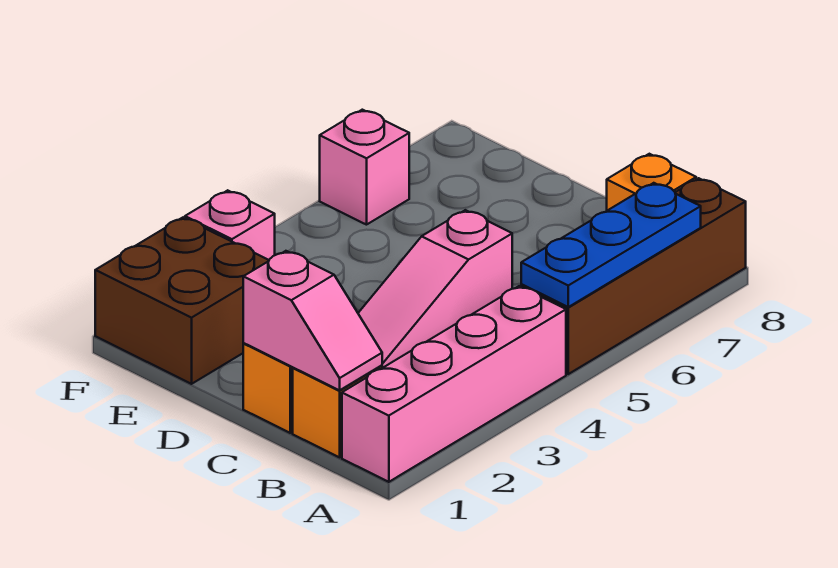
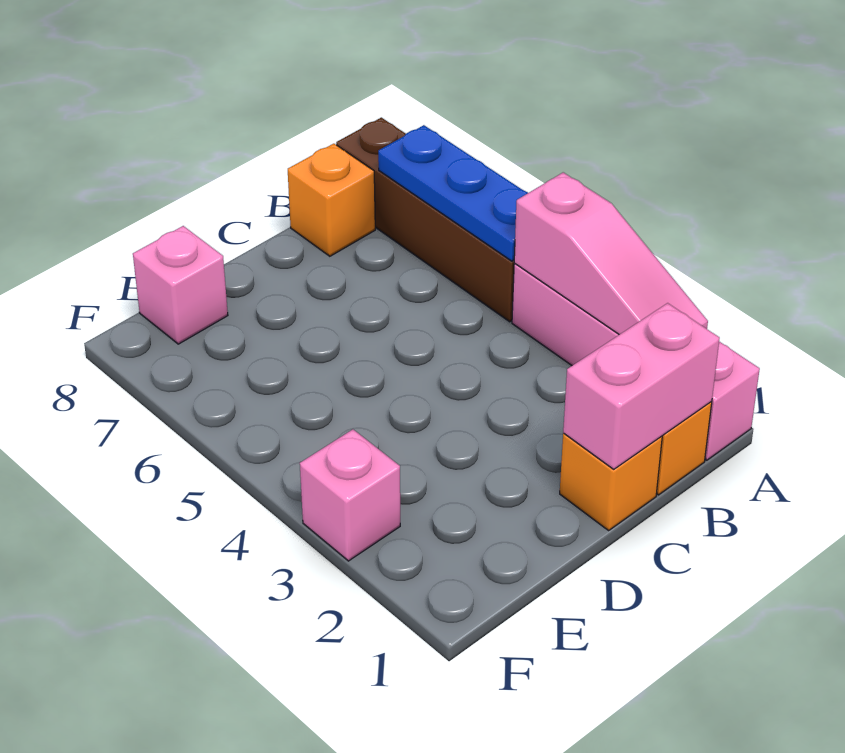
pink 1x2 slope [243,251,382,390] -> pink 1x2 brick [563,303,720,469]
pink 1x3 slope [358,210,512,368] -> pink 1x3 slope moved to [514,172,708,335]
brown 2x2 brick [95,218,269,384] -> none
pink 1x1 brick [320,110,409,225] -> pink 1x1 brick moved to [133,226,228,344]

